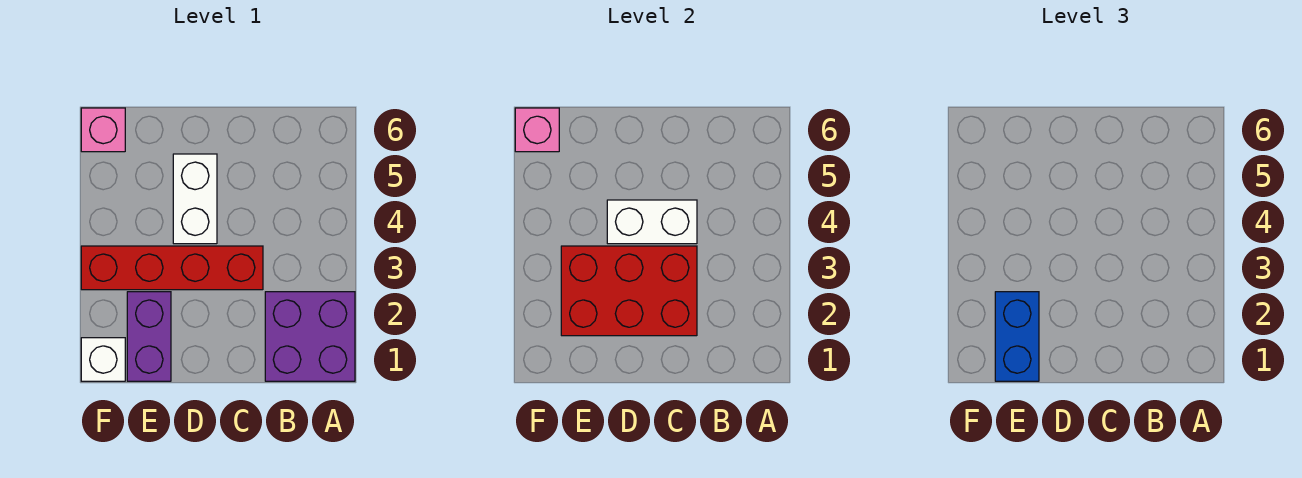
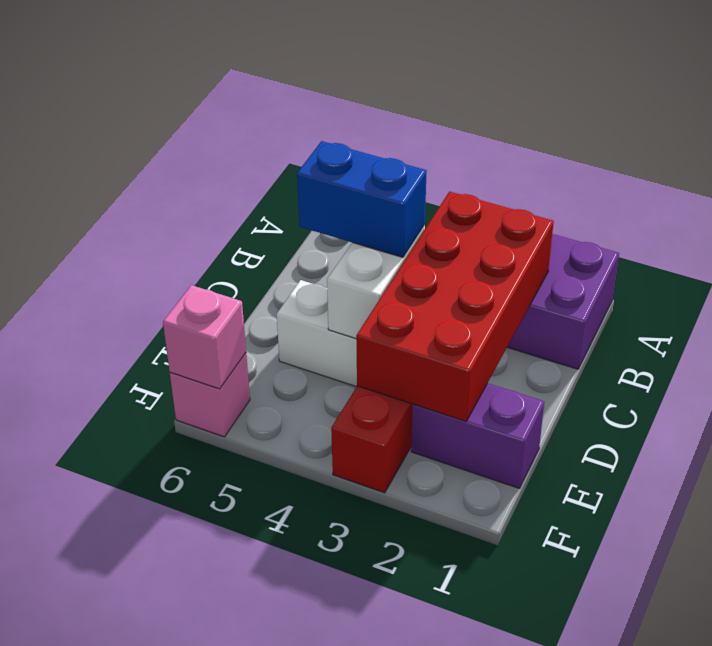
red 2x3 brick [561,246,697,336] -> red 2x4 brick [356,192,554,421]
blue 1x2 brick [995,292,1039,381] -> blue 1x2 brick moved to [297,141,427,257]
white 1x1 brick [81,338,125,381] -> none

